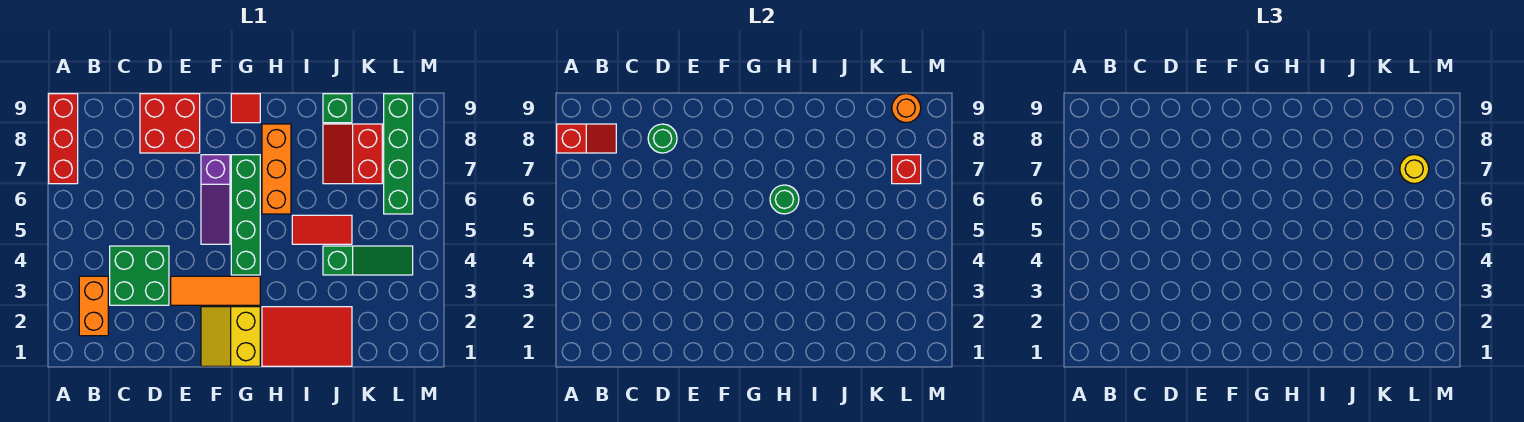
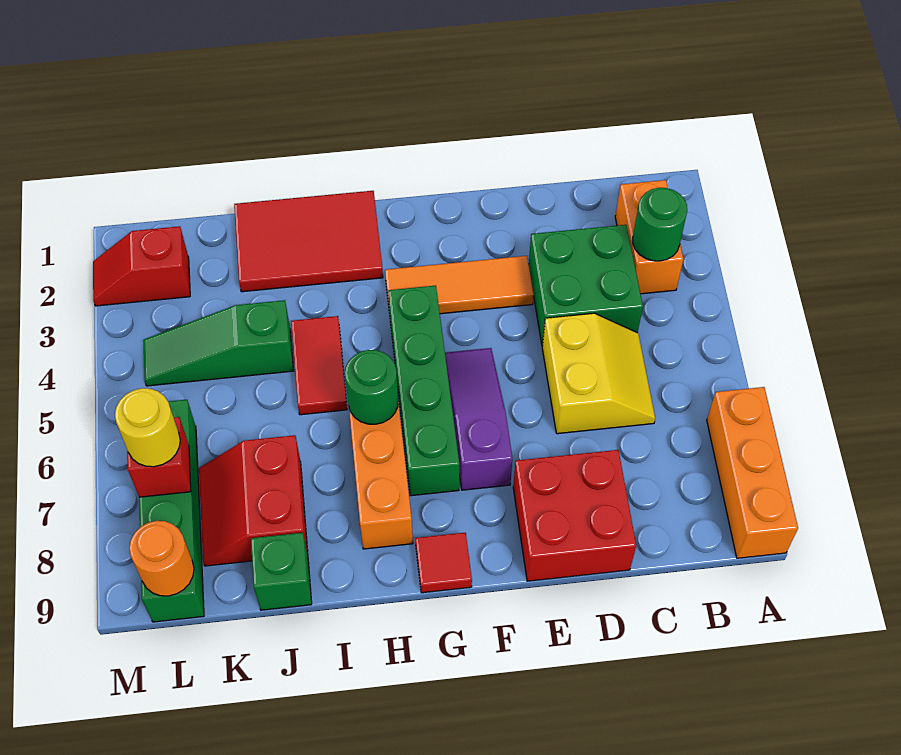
red 1x3 brick [49,94,78,184] -> orange 1x3 brick [707,387,798,558]
red 1x2 slope [557,124,616,153] -> red 1x2 slope moved to [93,226,190,306]
green 1x1 round brick [648,124,677,153] -> green 1x1 round brick moved to [633,188,687,261]
yellow 2x2 slope [201,307,260,366] -> yellow 2x2 slope moved to [542,313,655,434]
red 1x2 tile [292,215,352,244] -> red 1x2 tile turned to [291,316,347,415]
red 2x2 slope [323,124,382,184] -> red 2x2 slope turned to [199,435,308,566]

